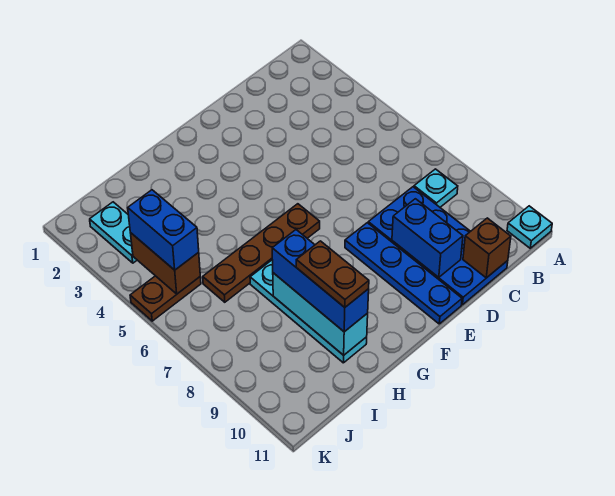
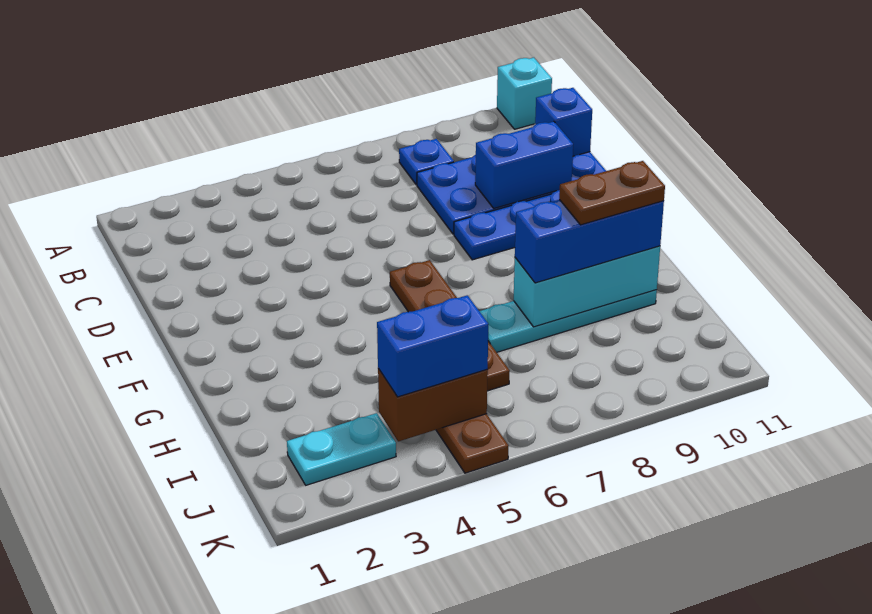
cyan 1x1 plate [507,206,552,248] -> cyan 1x1 brick [497,58,552,129]
cyan 1x1 plate [414,169,458,207] -> blue 1x1 plate [399,139,454,185]
brown 1x1 brick [463,218,511,278] -> blue 1x1 brick [535,88,592,156]

